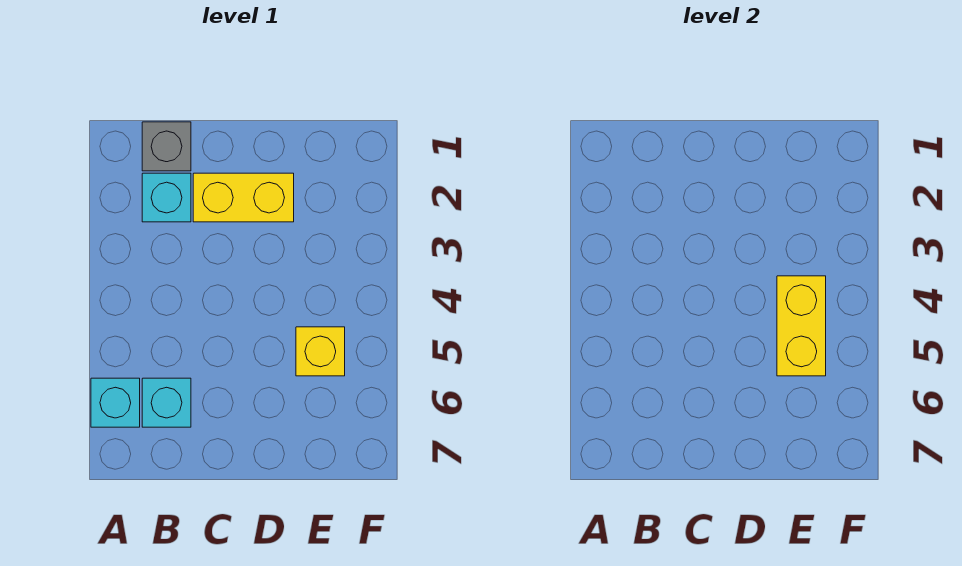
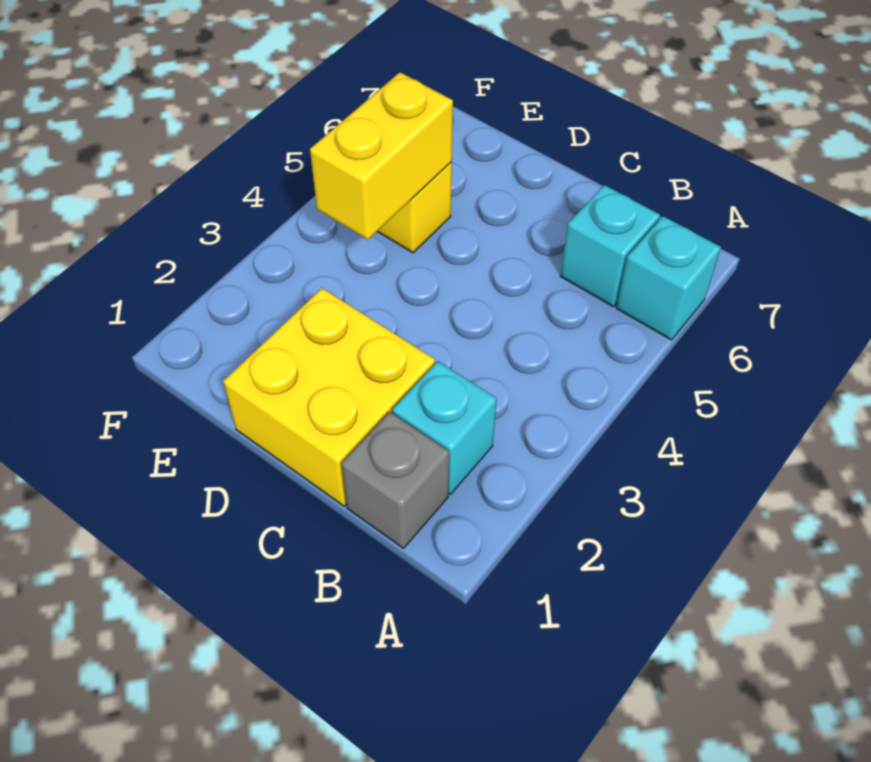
yellow 1x2 brick [193,173,294,222] -> yellow 2x2 brick [223,288,435,506]

